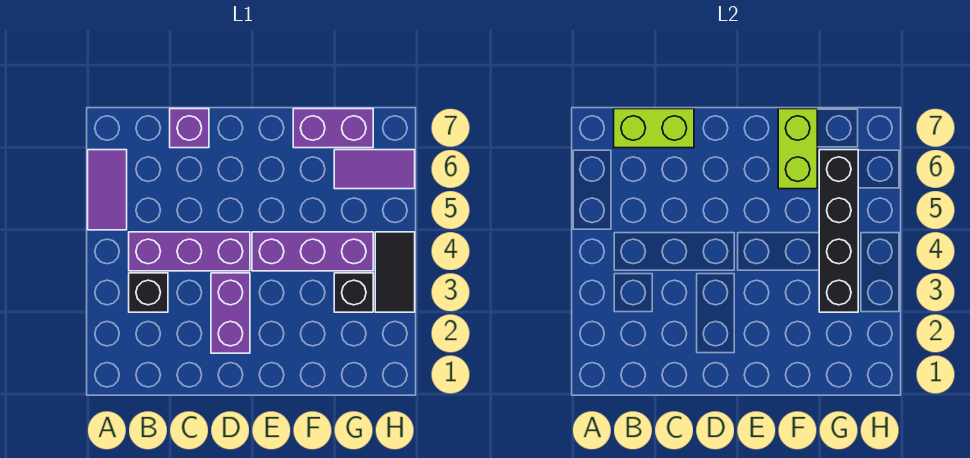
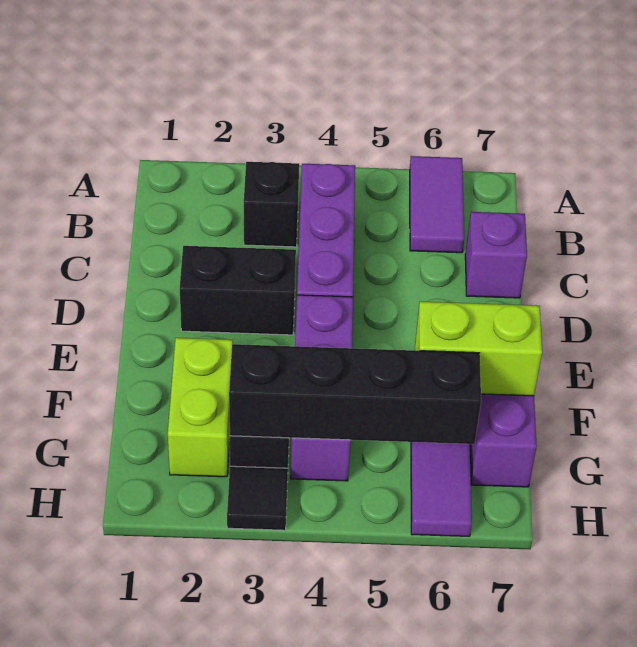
purple 1x2 tile [88,150,127,230] -> purple 1x2 tile turned to [410,156,464,253]
lime 1x2 brick [614,109,694,148] -> lime 1x2 brick moved to [168,338,233,477]
purple 1x2 brick [211,273,250,353] -> black 1x2 brick [180,246,296,335]
black 1x2 tile [375,232,415,312] -> black 1x1 tile [227,466,288,530]

